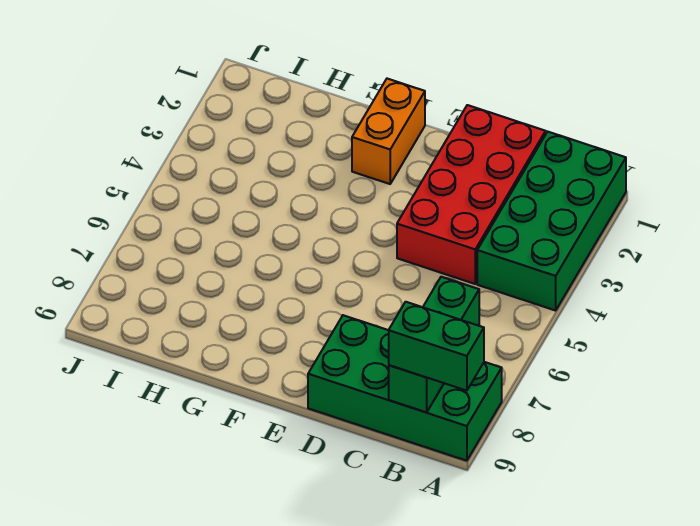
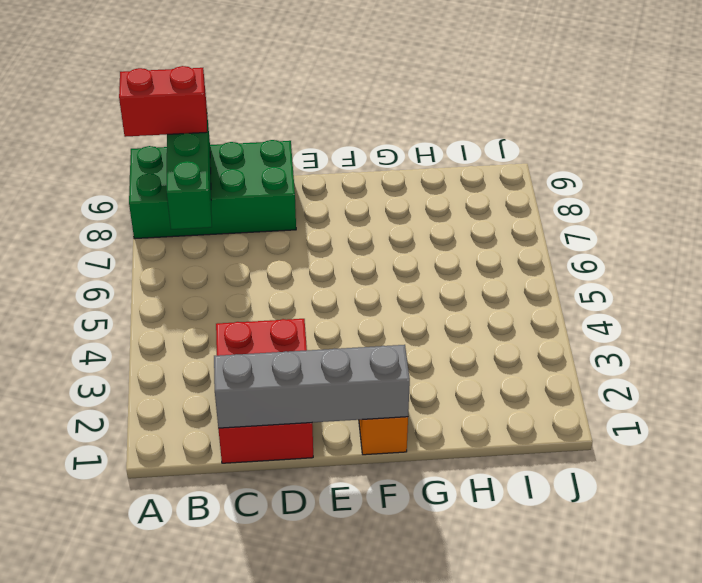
green 2x4 brick [477,132,626,311] -> none
green 1x2 brick [389,302,484,391] -> red 1x2 brick [119,66,207,137]
red 2x4 brick [397,105,546,284] -> red 2x3 brick [216,319,313,463]
none -> grey 1x4 brick [214,345,410,428]

